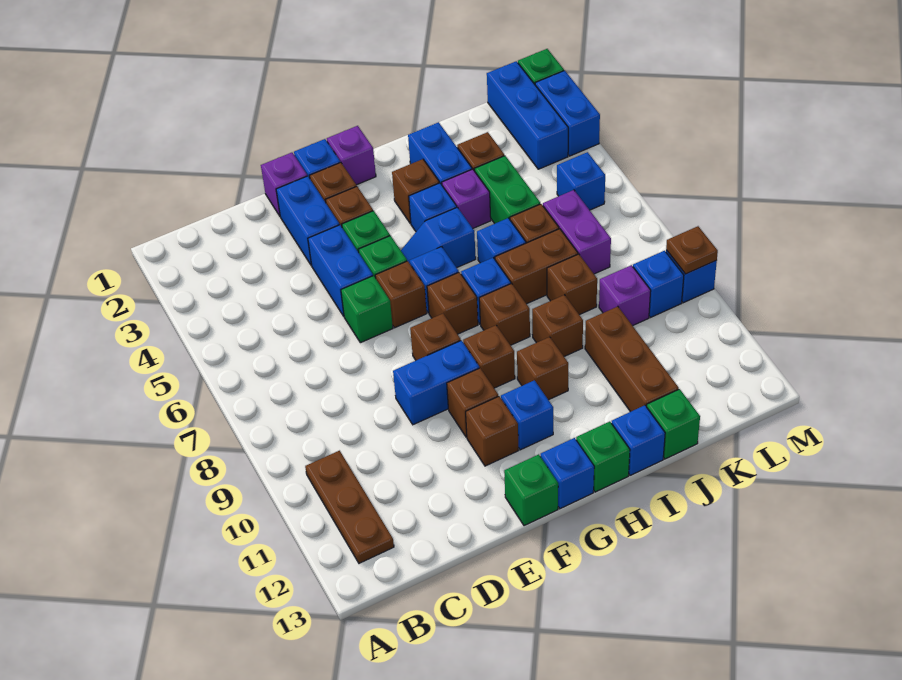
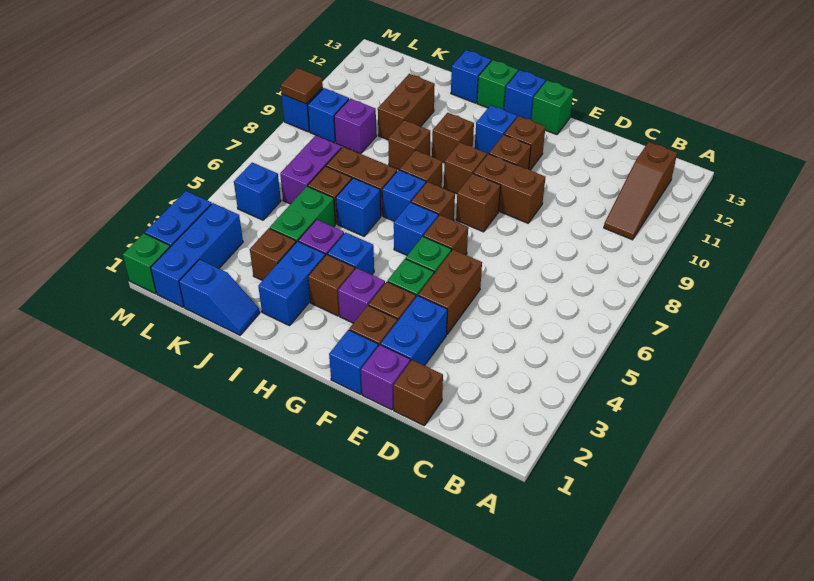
brown 1x3 plate [305,451,394,563] -> brown 1x3 slope [604,142,677,240]
blue 1x2 brick [308,225,373,316] -> brown 1x2 brick [418,250,482,334]
green 1x1 brick [341,276,393,343] -> none
blue 1x2 brick [393,341,479,425] -> brown 1x2 brick [473,154,545,223]
purple 1x1 brick [327,126,376,185] -> purple 1x1 brick moved to [338,268,385,323]
blue 1x2 slope [401,207,476,268] -> blue 1x2 slope moved to [179,260,260,335]
brown 1x1 brick [547,254,597,315] -> brown 1x1 brick moved to [393,360,443,425]
brown 1x3 brick [585,307,679,412] -> brown 1x2 brick [378,74,435,140]
green 1x1 brick [647,389,700,459] -> none
brown 1x1 plate [666,226,718,274] -> brown 1x1 tile [281,68,323,104]

